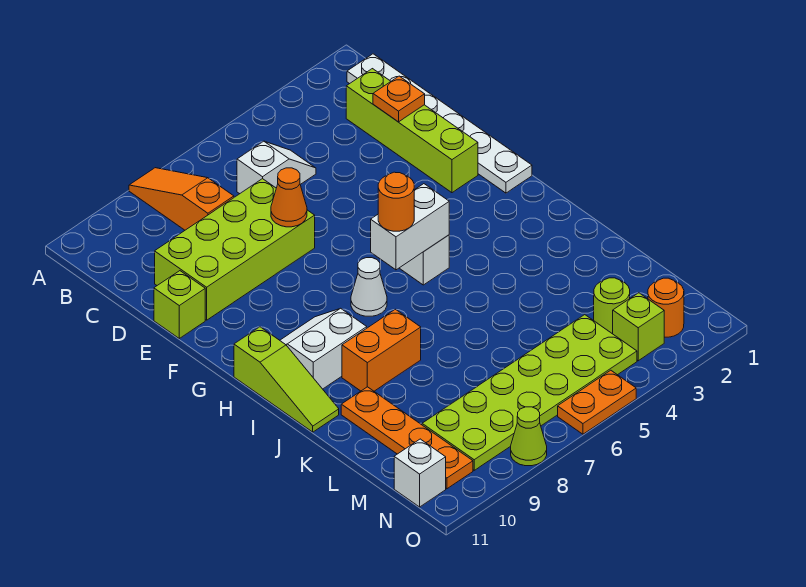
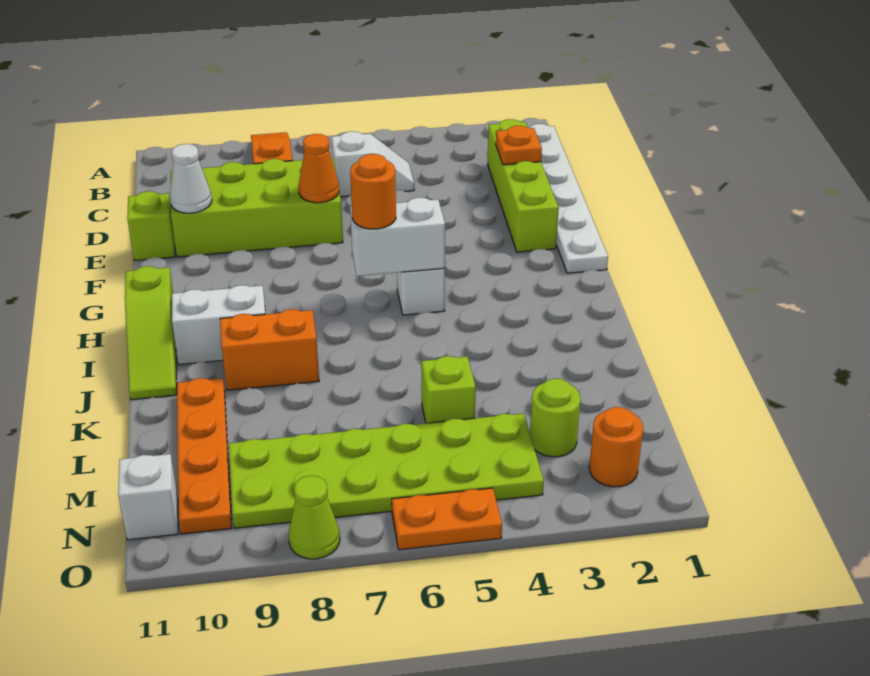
white 1x1 cone [351,258,387,316] -> white 1x1 cone moved to [170,144,212,213]
lime 1x1 brick [613,293,664,361] -> lime 1x1 brick moved to [421,356,476,423]

